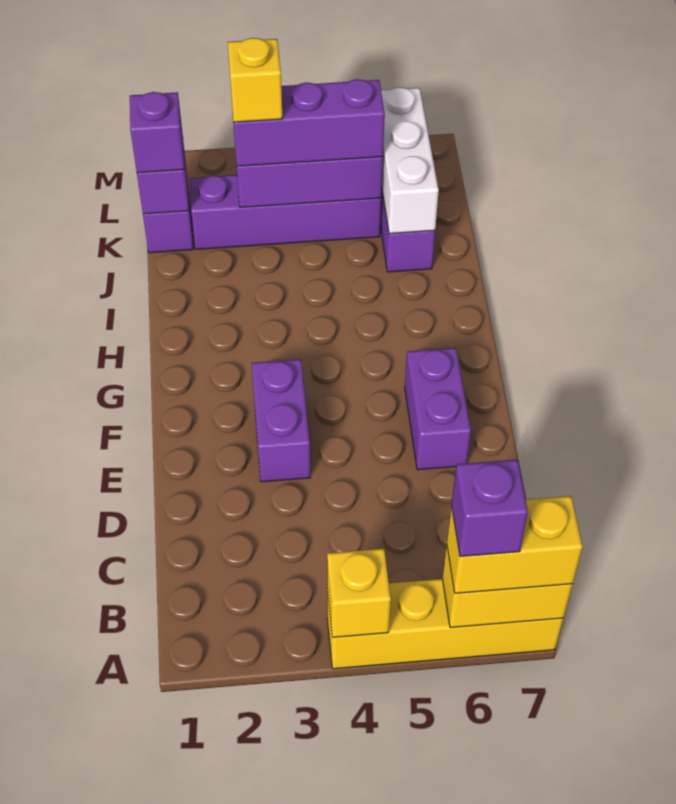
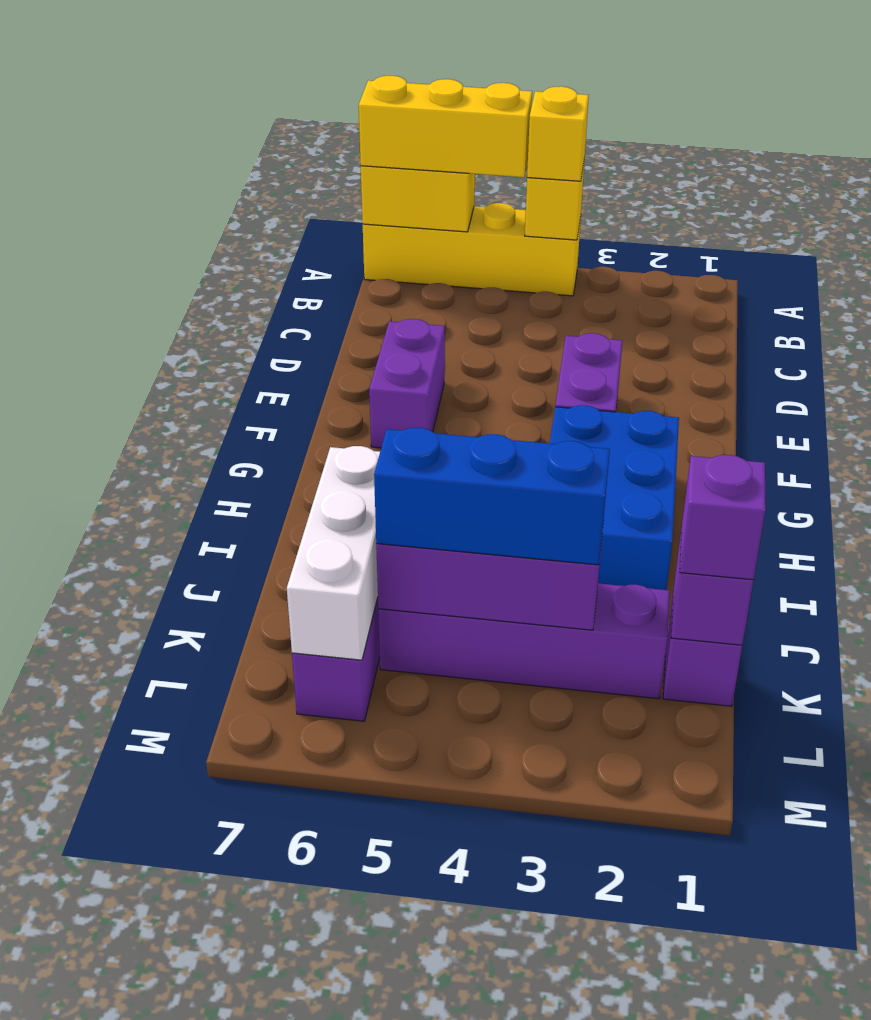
yellow 1x2 brick [447,496,583,593] -> yellow 1x3 brick [359,76,532,177]
purple 1x1 brick [451,459,528,556] -> none
none -> blue 2x3 brick [550,405,679,590]
purple 1x3 brick [232,79,385,166] -> blue 1x3 brick [374,428,610,565]
yellow 1x1 brick [228,38,283,122] -> yellow 1x1 brick moved to [527,86,589,181]

